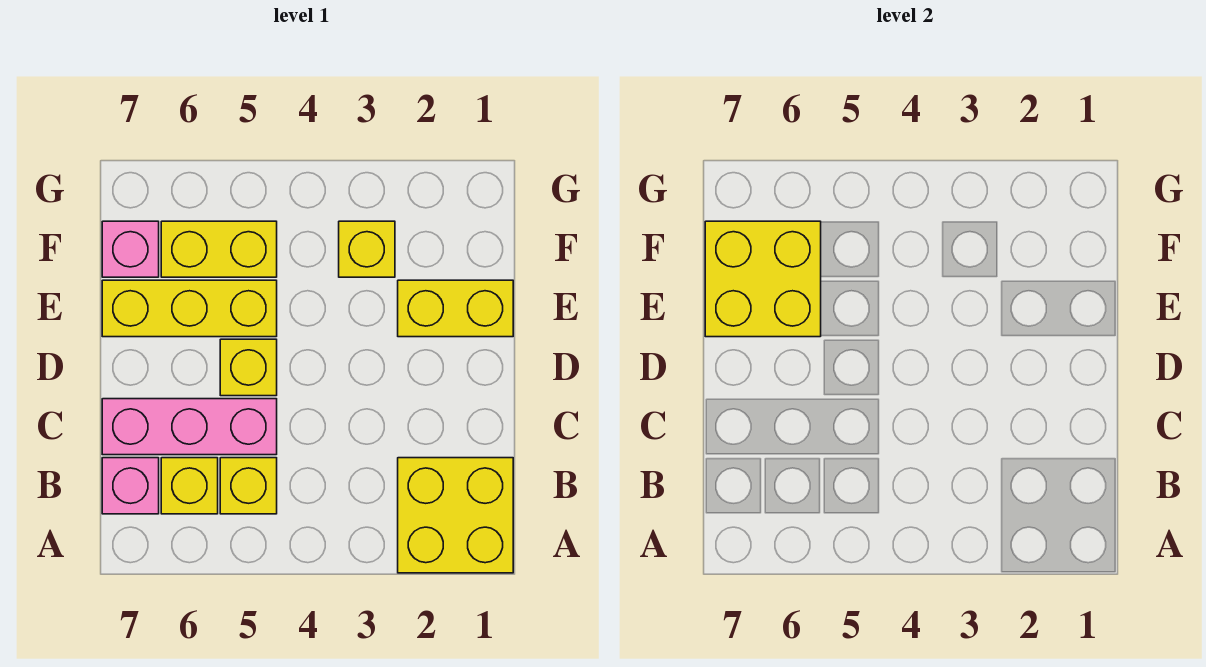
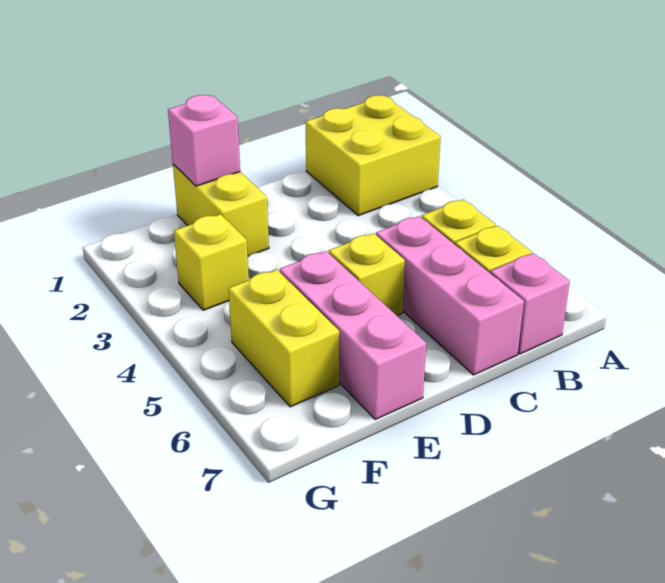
yellow 1x3 brick [102,280,277,337] -> pink 1x3 brick [280,251,426,420]
yellow 2x2 brick [705,221,821,337] -> none
pink 1x1 brick [102,221,159,277] -> pink 1x1 brick moved to [168,95,240,186]

